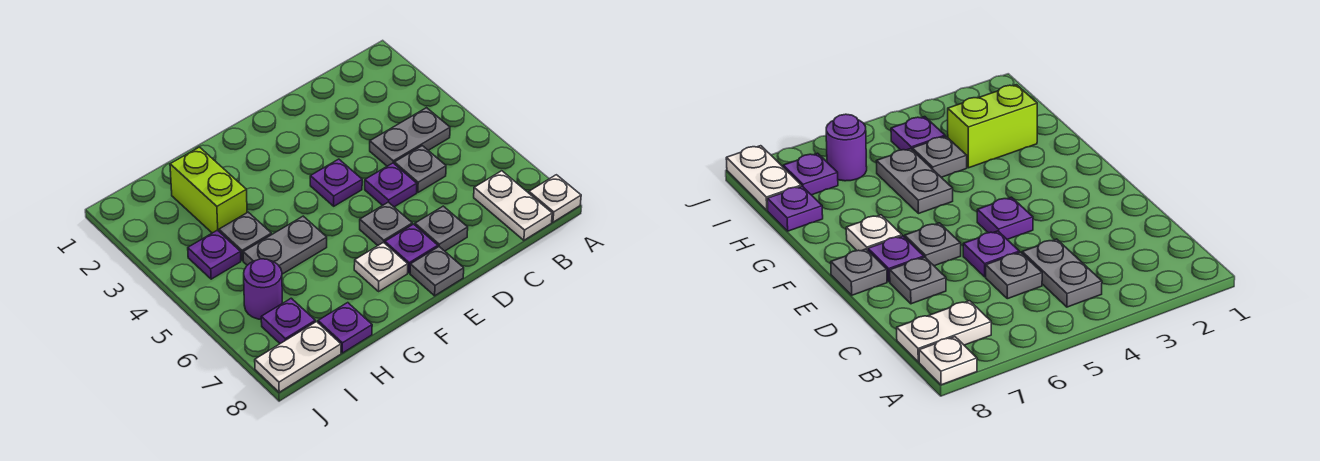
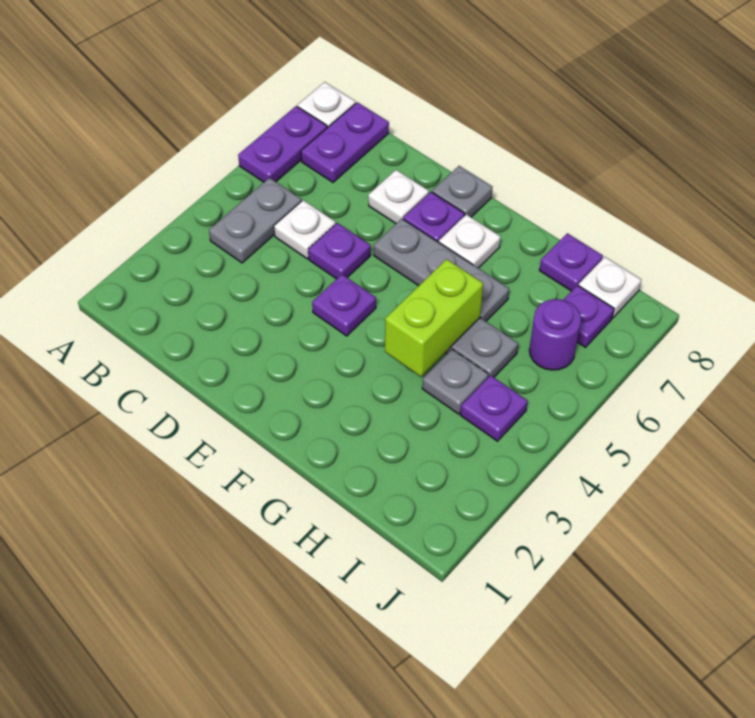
none -> purple 1x2 plate [238,106,327,182]
grey 1x2 plate [370,108,450,166] -> grey 1x2 plate turned to [209,178,302,263]
white 1x2 plate [474,171,552,240] -> purple 1x2 plate [301,102,389,182]
grey 1x1 plate [394,146,446,192] -> white 1x1 plate [274,200,336,259]
grey 1x1 plate [415,206,468,251] -> white 1x1 plate [368,170,429,224]
grey 1x1 plate [360,202,412,245] -> grey 1x3 plate [374,219,509,321]
lime 1x2 brick [170,147,247,233] -> lime 1x2 brick moved to [385,259,483,377]
white 1x2 plate [255,322,341,392] -> white 1x1 plate [578,257,641,318]

